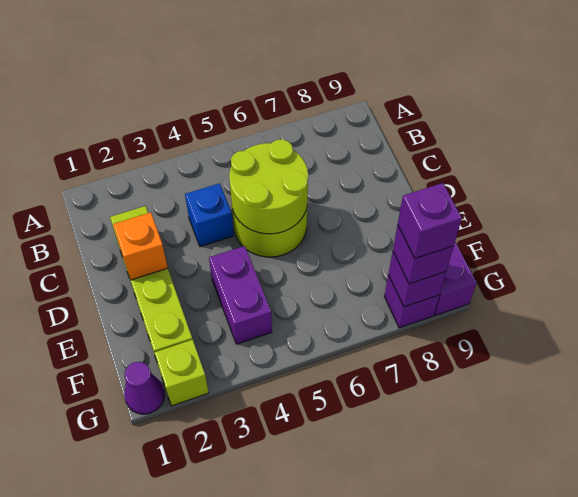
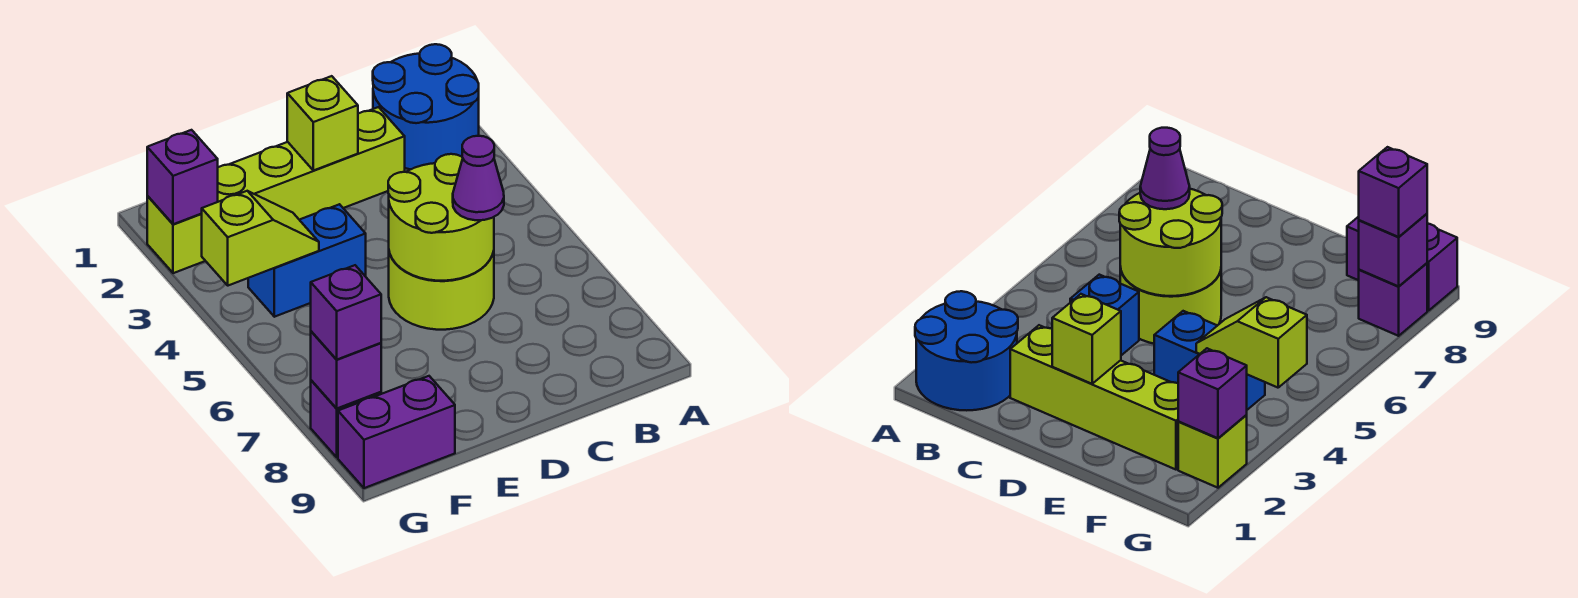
none -> blue 2x2 round brick [373,44,479,169]
orange 1x1 brick [113,212,168,280] -> lime 1x1 brick [287,76,358,171]
purple 1x2 brick [209,246,272,344] -> blue 1x2 brick [248,204,366,317]
none -> lime 1x2 slope [202,191,319,286]
purple 1x1 cone [124,362,164,414] -> purple 1x1 cone moved to [453,136,504,220]
purple 1x1 brick [398,183,462,259] -> purple 1x1 brick moved to [147,130,218,224]

